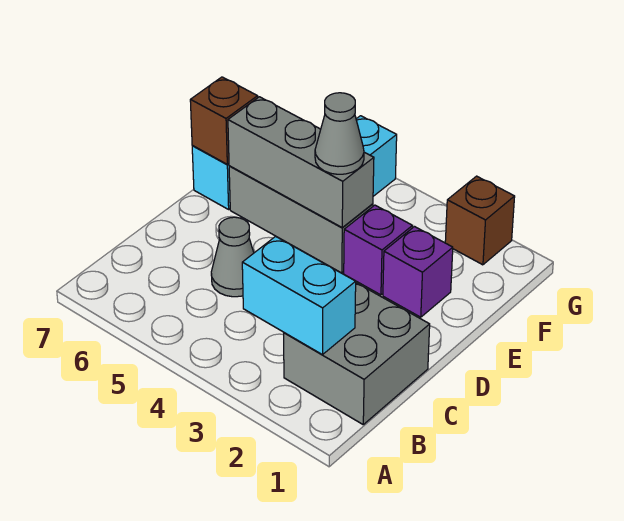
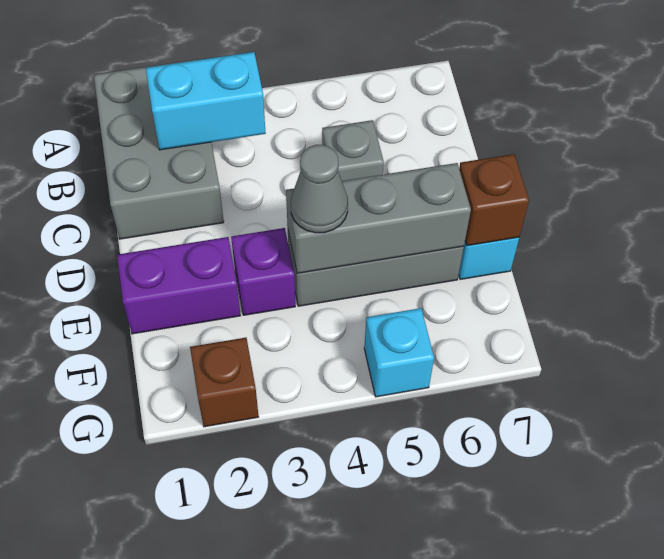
grey 2x2 brick [284,283,430,424] -> grey 2x3 brick [94,60,224,239]
grey 1x1 cone [211,217,254,297] -> grey 1x1 brick [322,120,384,181]
purple 1x1 brick [383,227,453,317] -> purple 1x2 brick [117,237,240,334]

